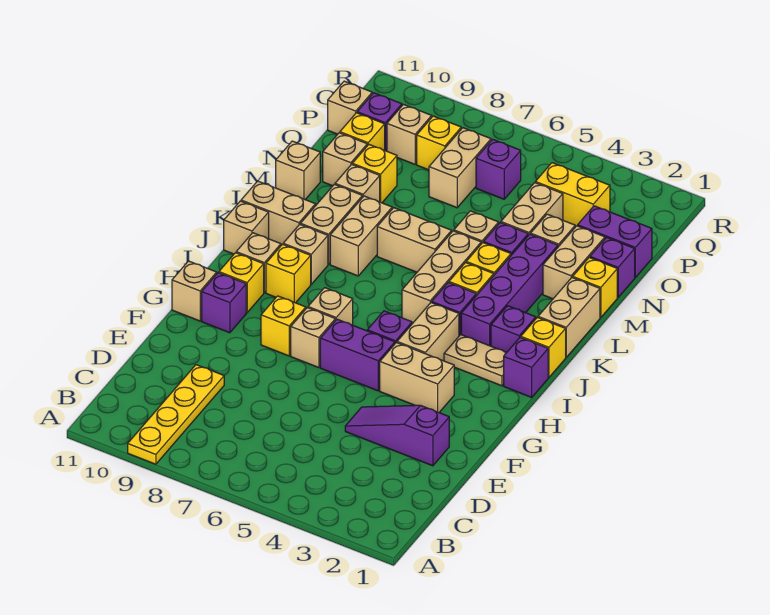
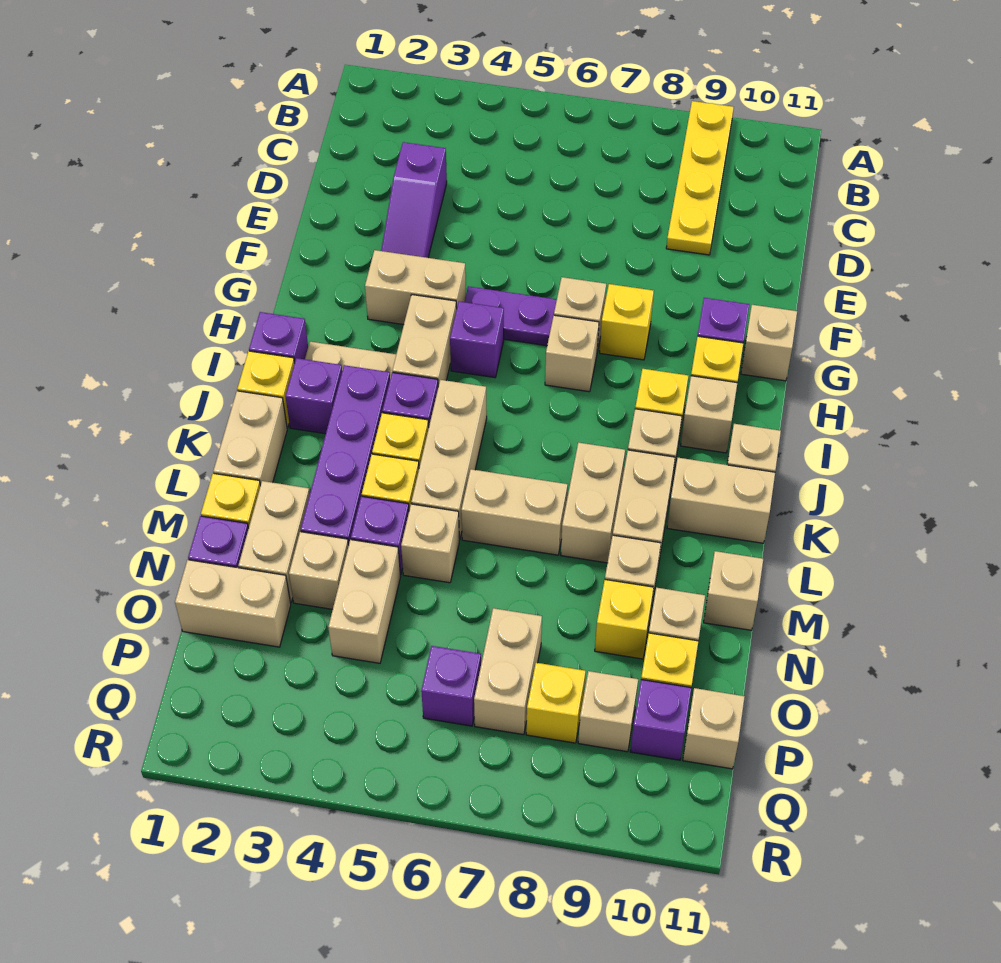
purple 1x3 slope [345,405,449,466] -> purple 1x3 slope turned to [381,142,447,258]
purple 1x2 brick [320,319,395,391] -> purple 1x2 plate [464,286,557,346]
purple 1x2 brick [578,206,652,277] -> tan 1x2 brick [175,560,291,647]
yellow 1x2 brick [535,163,610,227] -> none

